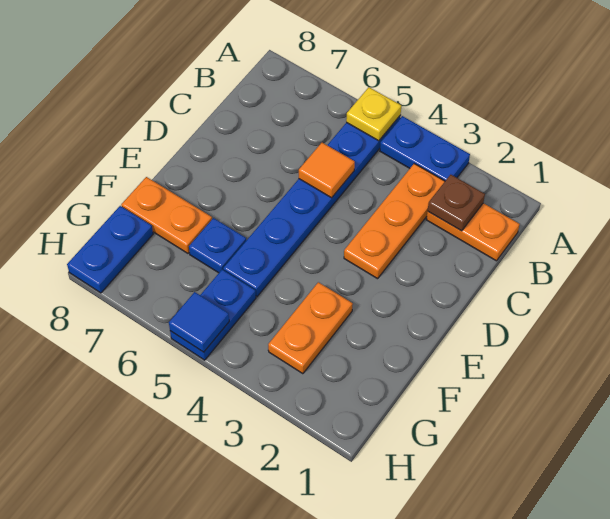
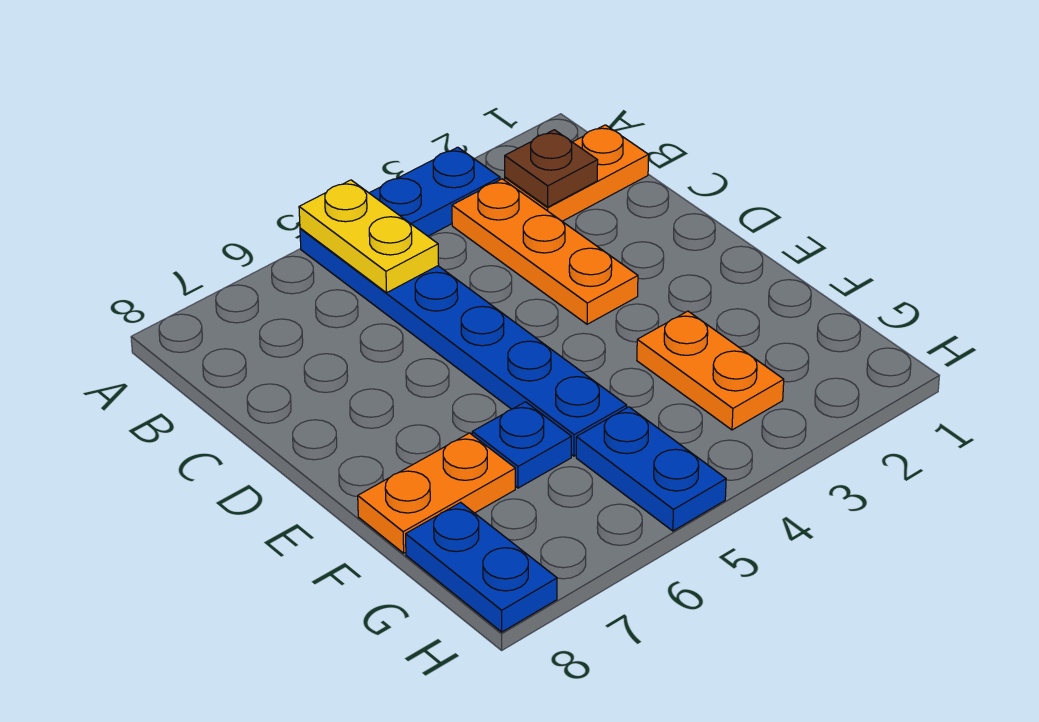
yellow 1x1 plate [346,87,401,141] -> yellow 1x2 plate [299,180,439,293]
orange 1x1 tile [299,143,355,198] -> none
blue 1x1 tile [169,292,229,352] -> none

